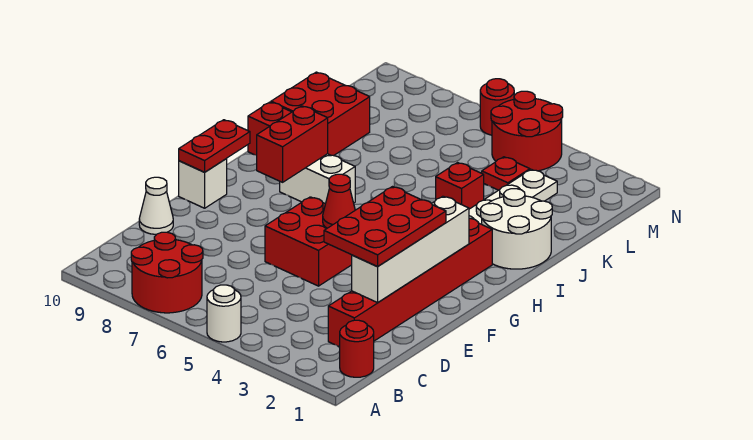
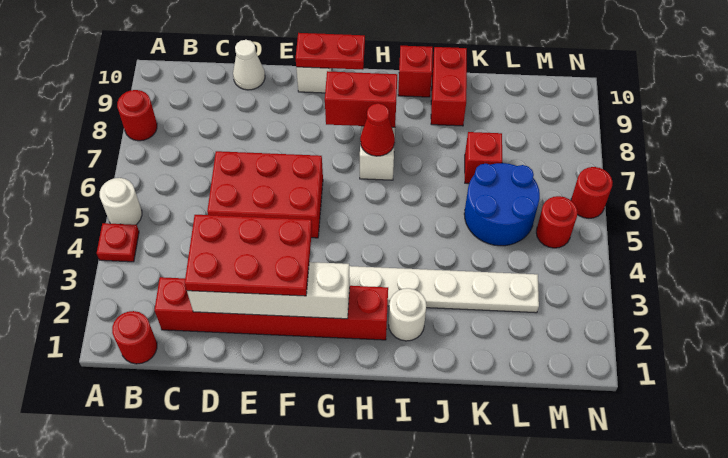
red 2x2 round brick [131,232,203,313] -> red 1x1 round brick [117,90,157,141]
red 2x2 brick [265,197,352,286] -> red 2x3 brick [207,151,323,238]
red 1x1 cone [323,174,355,228] -> red 1x1 cone moved to [360,103,395,156]
white 2x2 round brick [481,189,552,269] -> white 1x1 round brick [389,288,426,341]
red 1x1 brick [436,163,484,209] -> red 1x1 brick moved to [465,132,502,183]
red 2x2 brick [271,72,370,156] -> red 1x2 brick [431,47,467,126]
none -> blue 2x2 round brick [464,163,540,246]
red 1x1 plate [482,157,530,190] -> red 1x1 plate moved to [97,223,139,262]
red 2x2 round brick [491,91,563,171] -> red 1x1 round brick [536,196,578,248]

